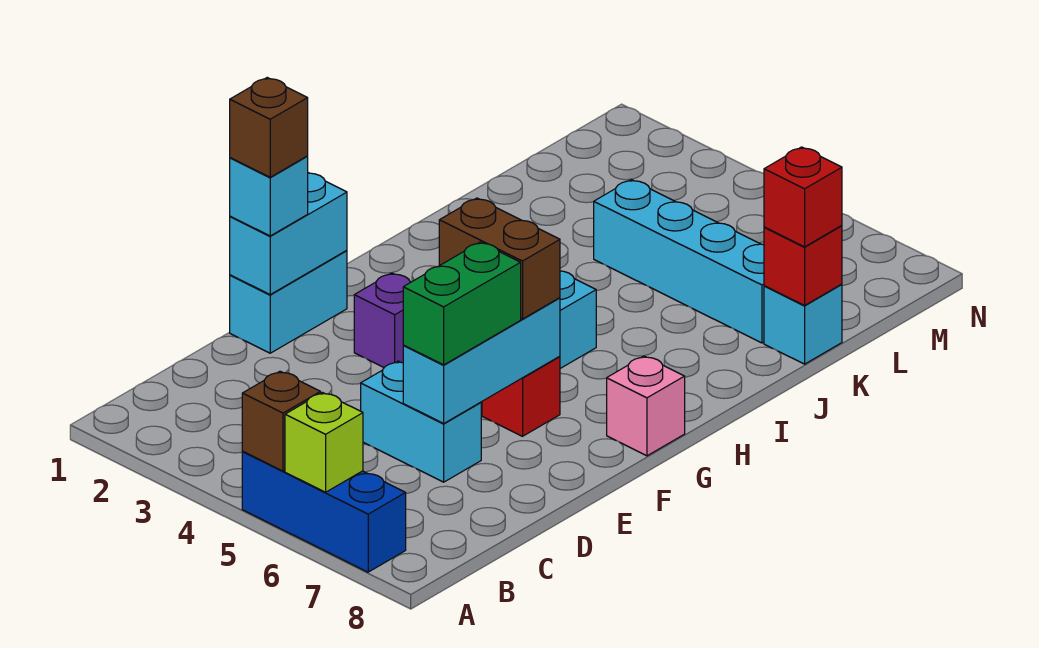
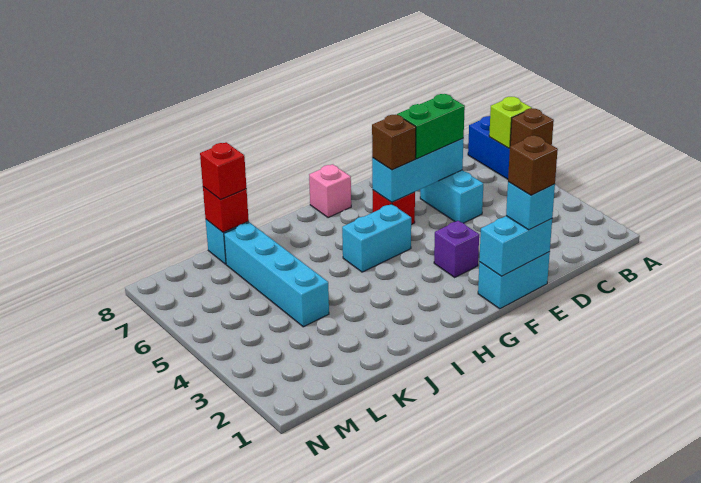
brown 1x2 brick [439,198,560,319] -> brown 1x1 brick [372,115,416,170]

